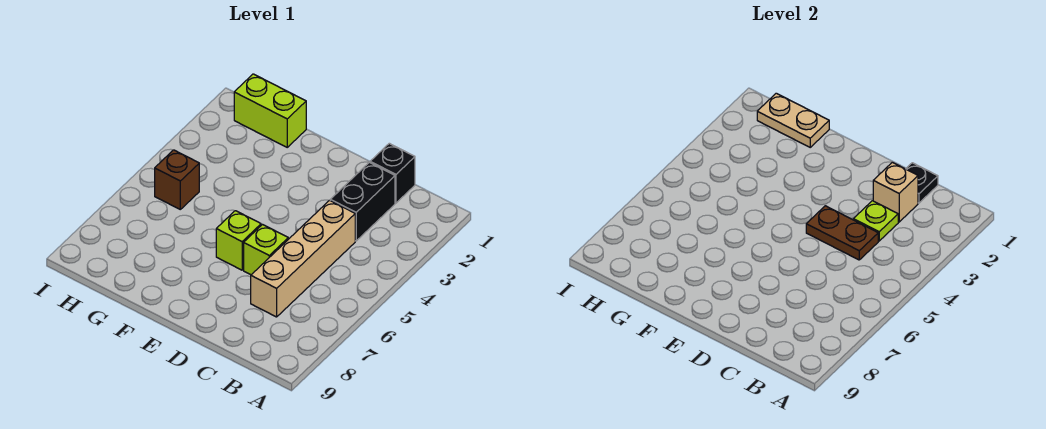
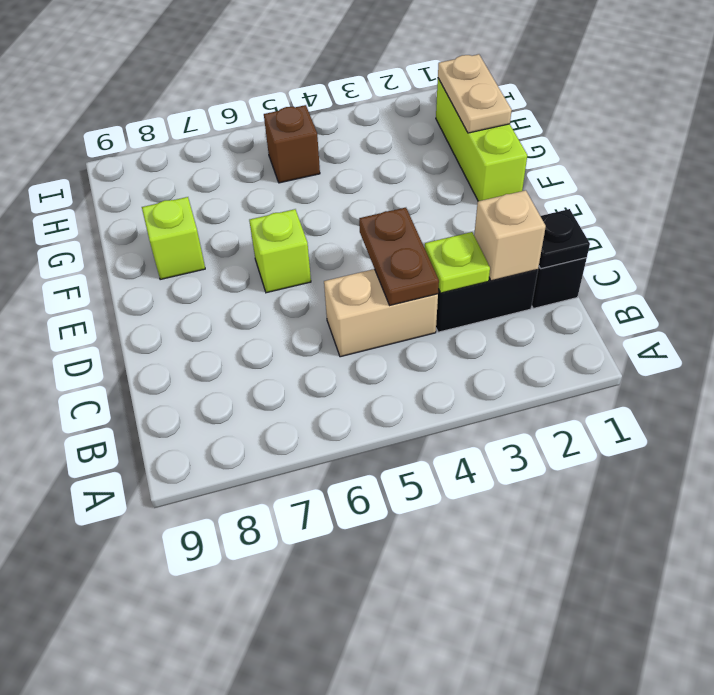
tan 1x4 brick [251,200,355,317] -> tan 1x2 brick [324,269,438,357]
lime 1x1 brick [244,225,288,275] -> lime 1x1 brick moved to [142,197,205,280]
lime 1x2 brick [234,74,306,147] -> lime 1x3 brick [436,78,527,201]

